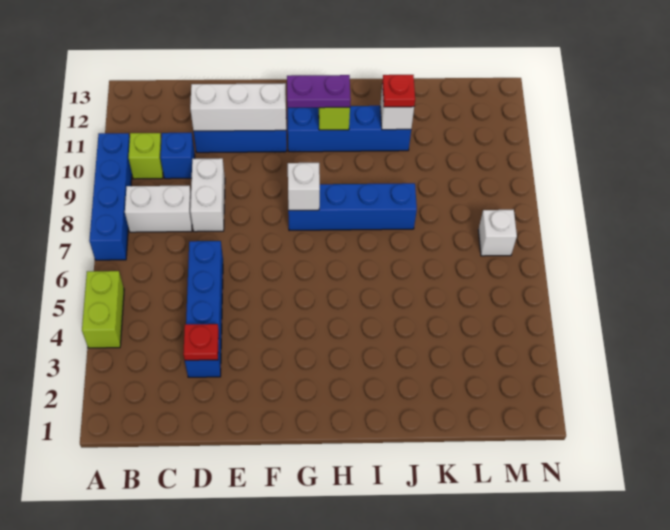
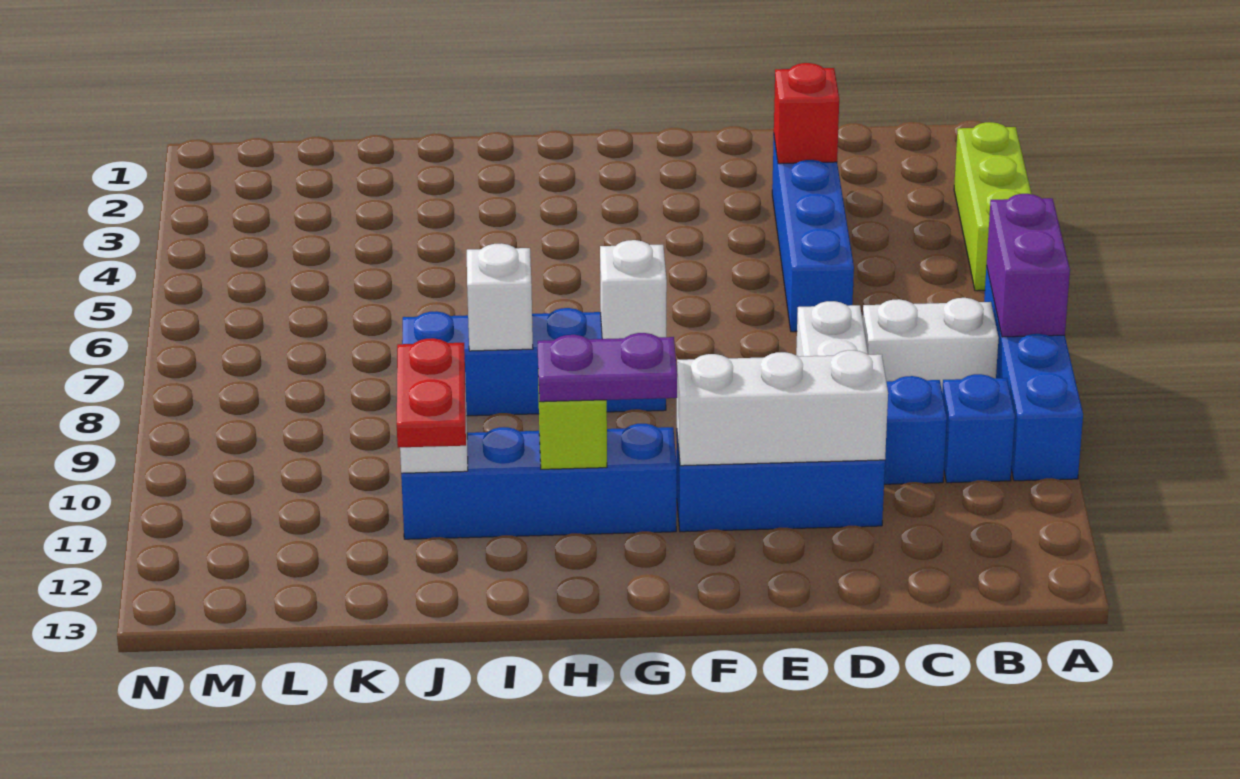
lime 1x2 brick [82,271,124,348] -> lime 1x3 brick [954,122,1031,291]
none -> purple 1x2 brick [986,194,1070,337]
lime 1x1 brick [128,133,163,179] -> blue 1x1 brick [942,374,1015,483]
red 1x1 plate [183,324,219,360] -> red 1x1 brick [774,63,839,164]
red 1x1 plate [382,75,415,107] -> red 1x2 plate [397,338,466,448]
white 1x1 brick [478,210,517,256] -> white 1x1 brick moved to [467,243,533,351]

